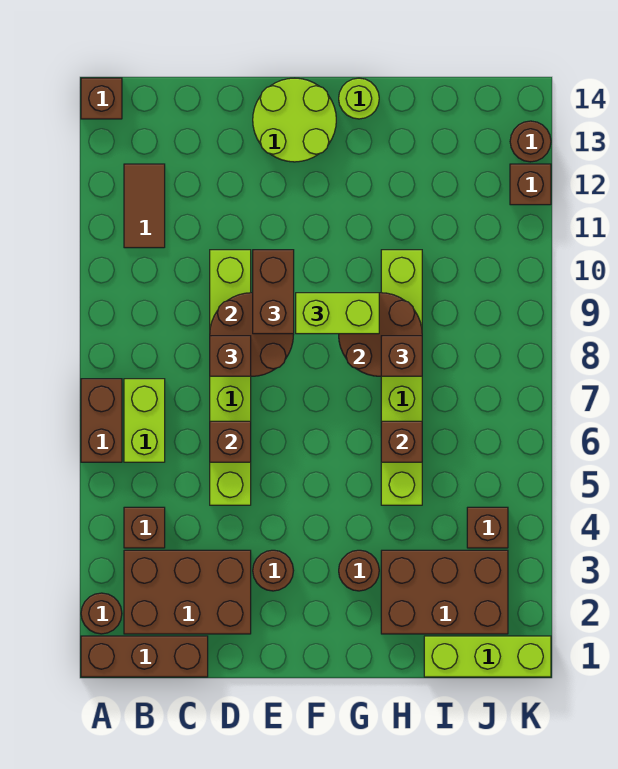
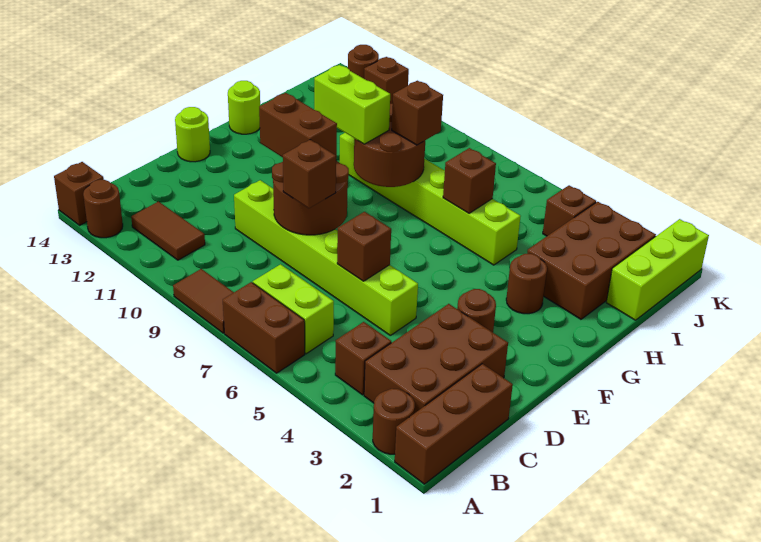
none -> brown 1x2 tile [173,269,234,333]
none -> brown 1x1 round brick [83,180,123,238]
lime 2x2 round brick [253,78,336,162] -> lime 1x1 round brick [175,107,210,162]
lime 1x2 brick [296,293,379,334] -> lime 1x2 brick turned to [314,65,390,144]

